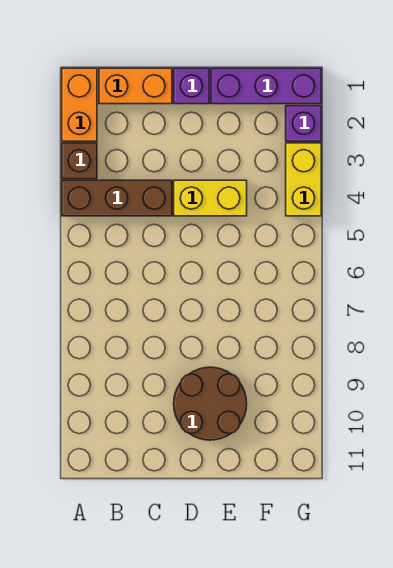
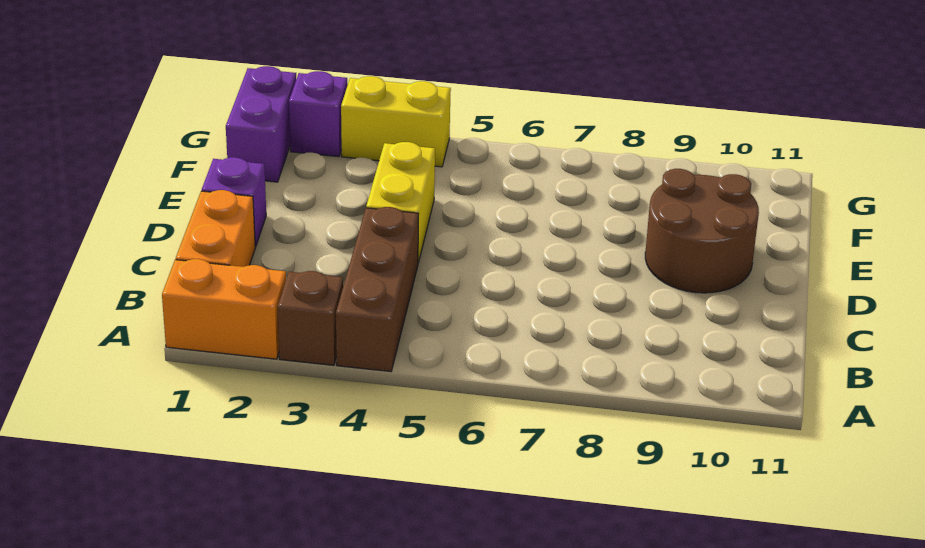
purple 1x3 brick [211,68,321,104] -> purple 1x2 brick [226,66,296,182]

